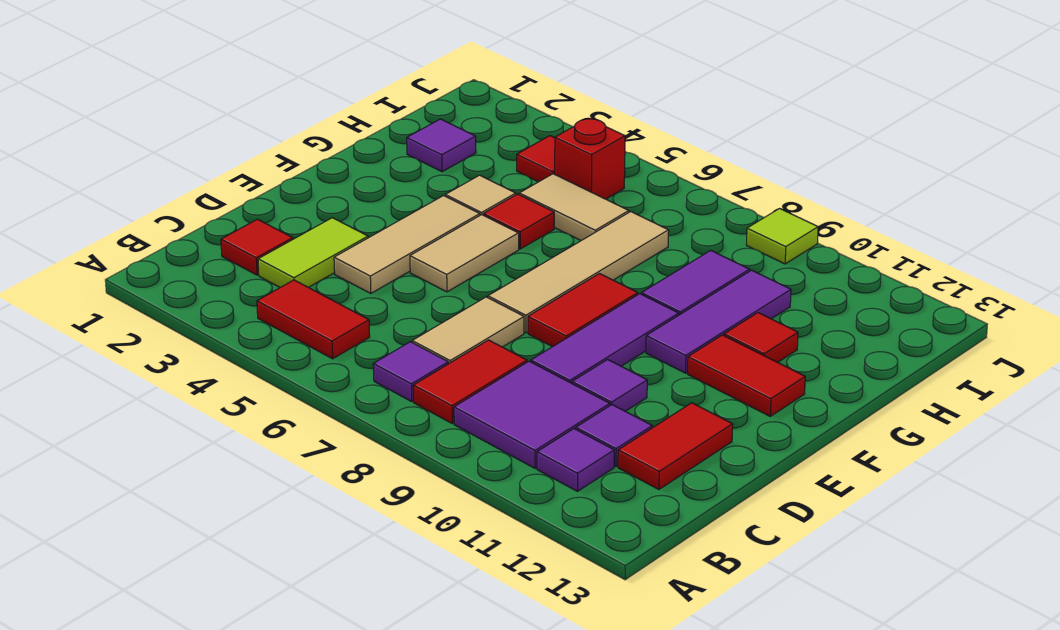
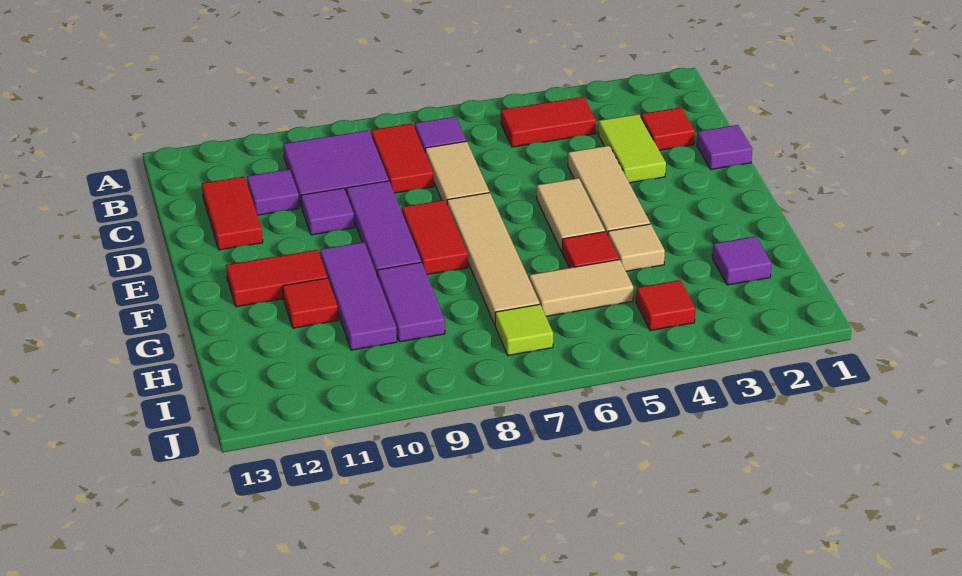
purple 1x1 tile [537,429,614,491] -> purple 1x1 tile moved to [697,125,752,169]
red 1x1 brick [555,118,625,199] -> none
lime 1x1 tile [746,209,818,264] -> lime 1x1 tile moved to [495,304,553,356]

